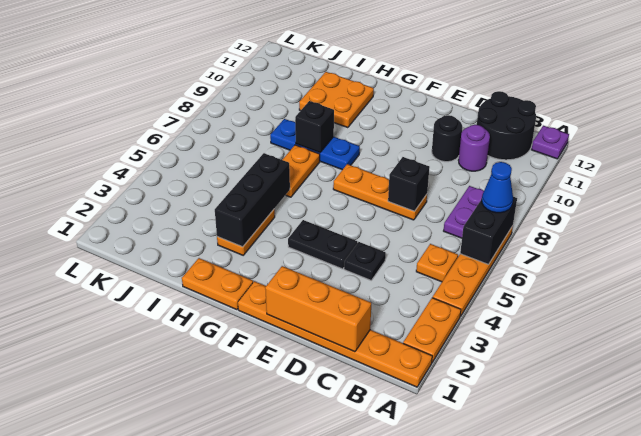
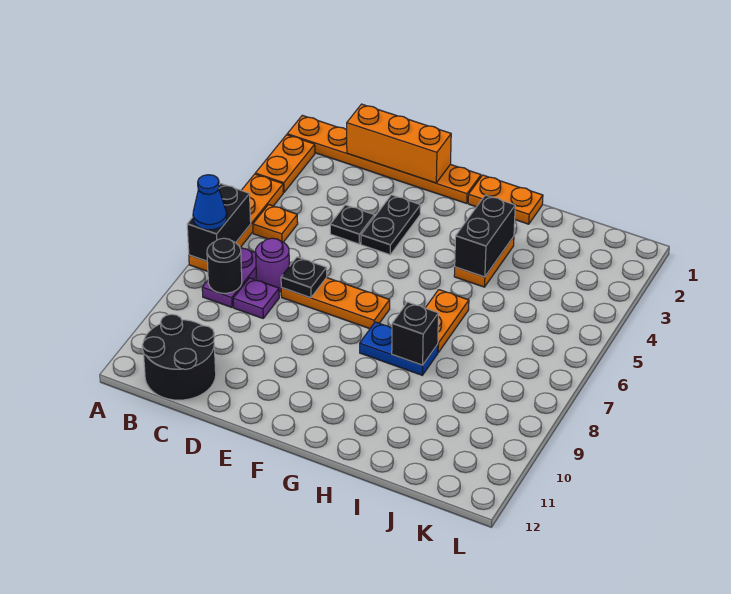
purple 1x1 plate [531,126,569,159] -> purple 1x1 plate moved to [233,278,279,318]
purple 1x1 round brick [458,125,490,171] -> purple 1x1 round brick moved to [256,238,289,292]
black 1x1 brick [388,157,430,211] -> black 1x1 plate [281,257,327,298]
black 1x1 round brick [432,115,462,162] -> black 1x1 round brick moved to [207,238,242,293]
black 1x2 plate [288,220,357,269] -> black 1x2 plate turned to [361,195,421,255]
blue 1x3 plate [270,119,360,170] -> blue 1x2 plate [360,322,438,375]
black 1x3 brick [215,153,290,247] -> black 1x2 brick [455,195,515,277]
orange 2x2 plate [299,72,374,128] -> none

